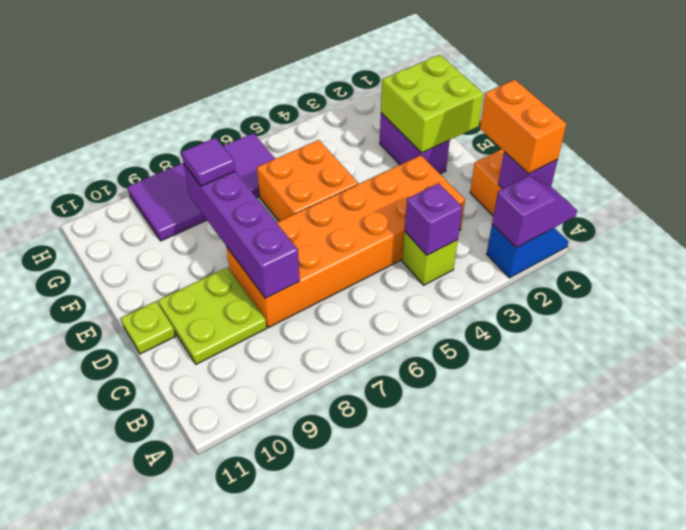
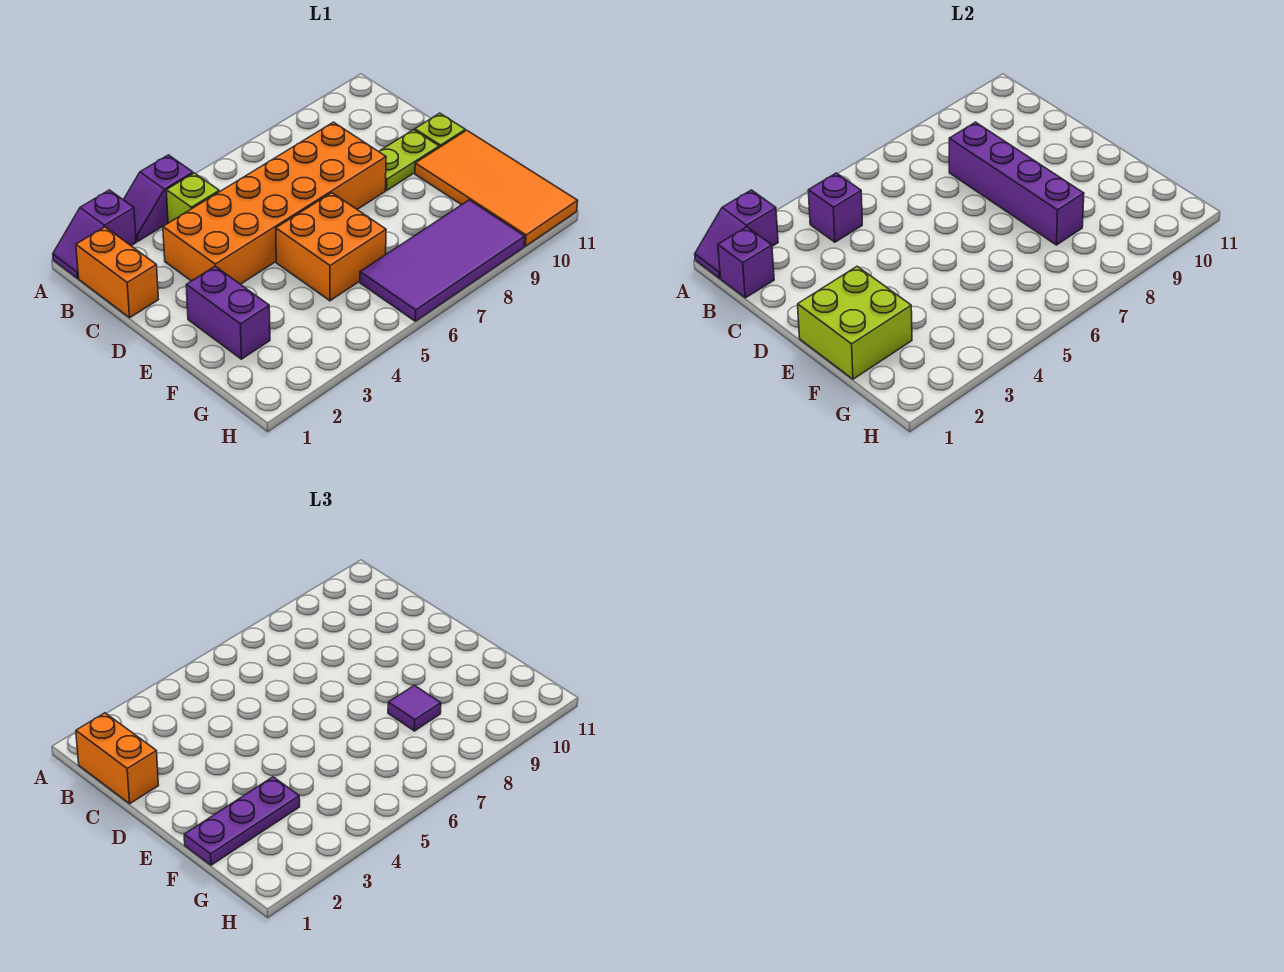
blue 1x2 slope [487,224,568,278] -> purple 1x2 slope [53,190,136,278]
none -> purple 1x2 slope [124,155,193,241]
lime 2x2 plate [158,267,267,364] -> lime 1x2 plate [379,130,439,190]
none -> orange 2x4 tile [415,130,578,246]
none -> purple 1x3 plate [184,777,300,865]

